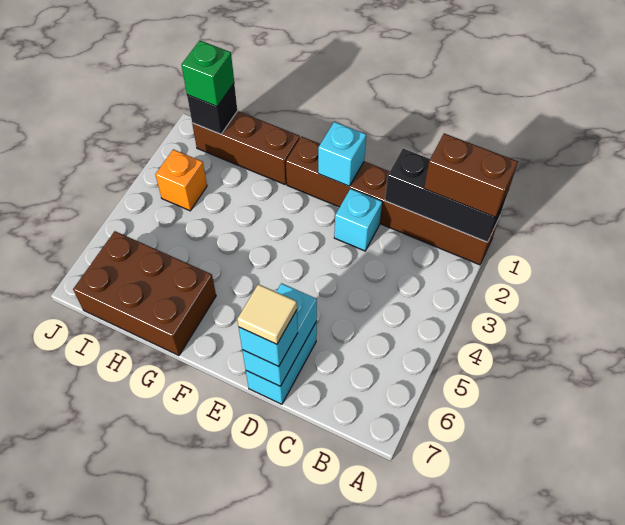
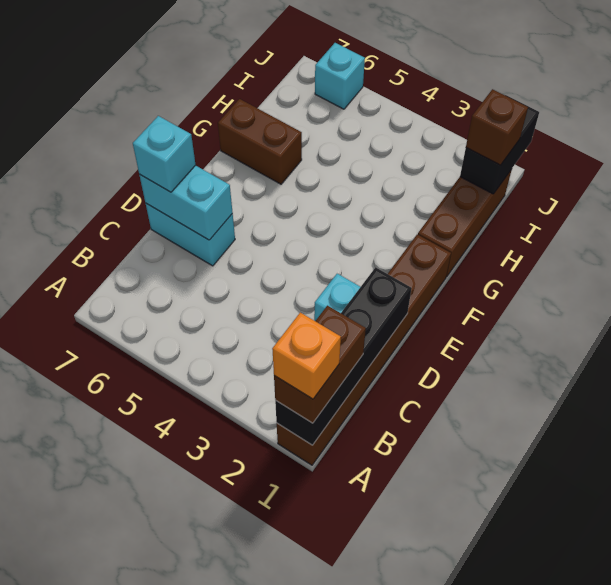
black 1x3 brick [385,149,508,242] -> black 1x4 brick [275,267,412,445]
tan 1x1 tile [237,284,297,344] -> none
cyan 1x1 brick [318,122,366,186] -> cyan 1x1 brick moved to [315,43,365,109]
brown 2x3 brick [73,231,216,356] -> brown 1x2 brick [218,99,302,184]
black 1x1 brick [187,84,237,134] -> black 1x2 brick [460,95,539,194]
green 1x1 brick [182,41,234,107] -> brown 1x1 brick [466,89,528,165]
orange 1x1 brick [155,149,207,211] -> orange 1x1 brick moved to [272,313,341,399]

